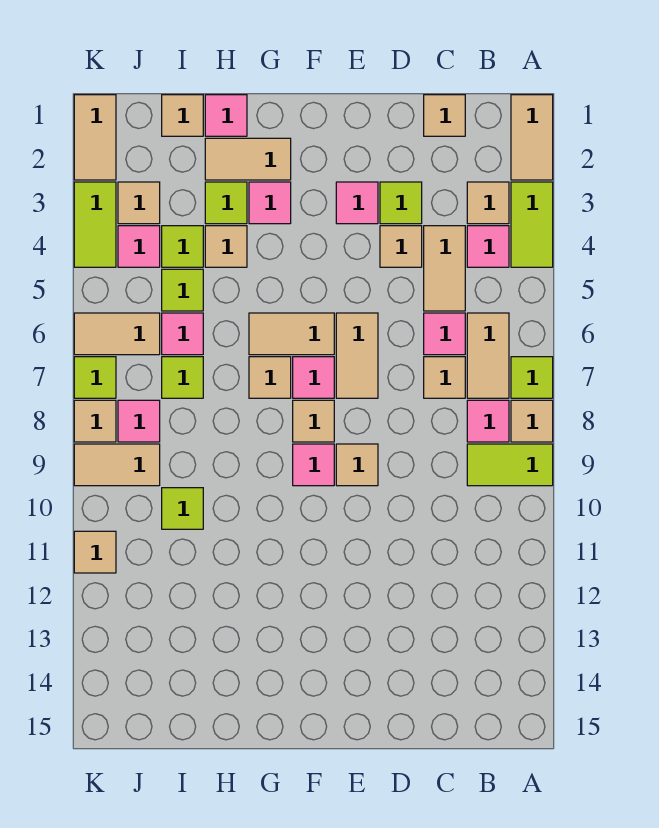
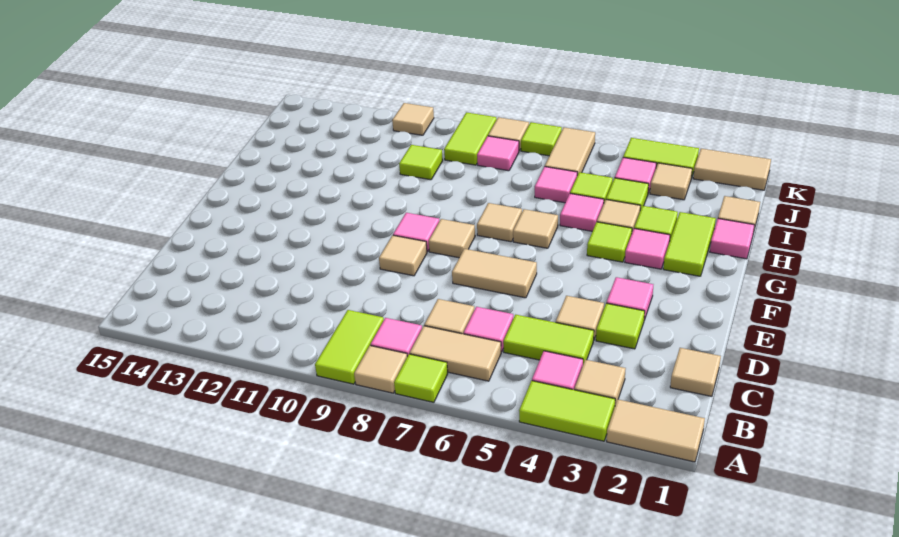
tan 1x2 tile [424,226,465,311] -> lime 1x2 tile [503,315,594,364]
tan 1x2 tile [249,313,334,355] -> tan 1x1 tile [513,209,558,248]
pink 1x1 tile [293,357,334,398] -> pink 1x1 tile moved to [560,194,604,231]
tan 1x2 tile [205,138,291,180] -> lime 1x2 tile [663,212,716,276]
lime 1x1 tile [162,357,203,398] -> lime 1x1 tile moved to [587,222,632,262]
tan 1x2 tile [74,444,160,486] -> lime 1x2 tile [444,112,497,165]

